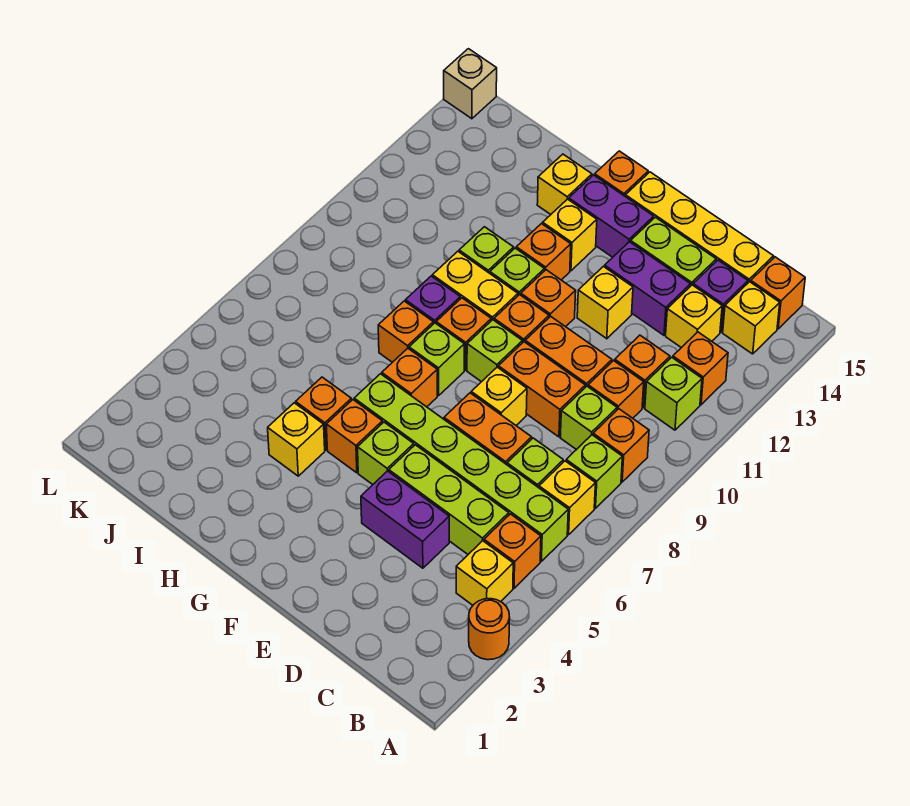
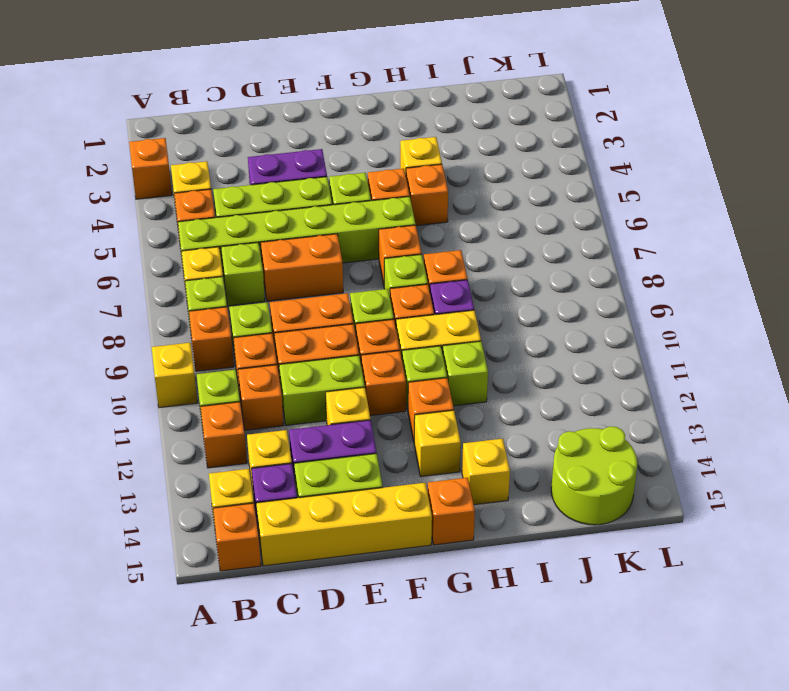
orange 1x1 round brick [469,599,510,660] -> orange 1x1 brick [129,138,172,199]
none -> lime 1x2 brick [279,355,365,425]
yellow 1x1 brick [471,367,527,425] -> yellow 1x1 brick moved to [152,343,197,408]
purple 1x2 brick [569,175,654,257] -> none
none -> lime 2x2 round brick [551,426,637,525]
tan 1x1 brick [444,49,497,119] -> none

